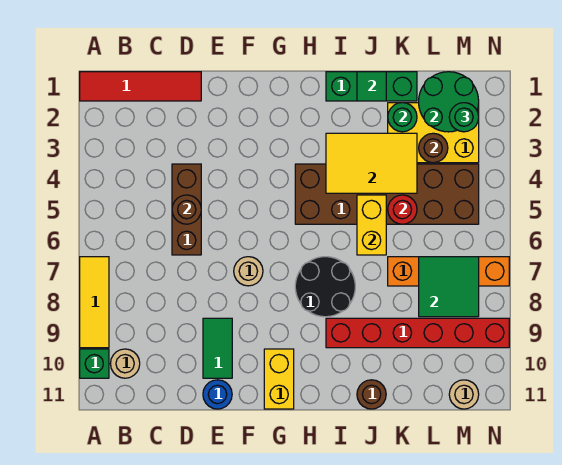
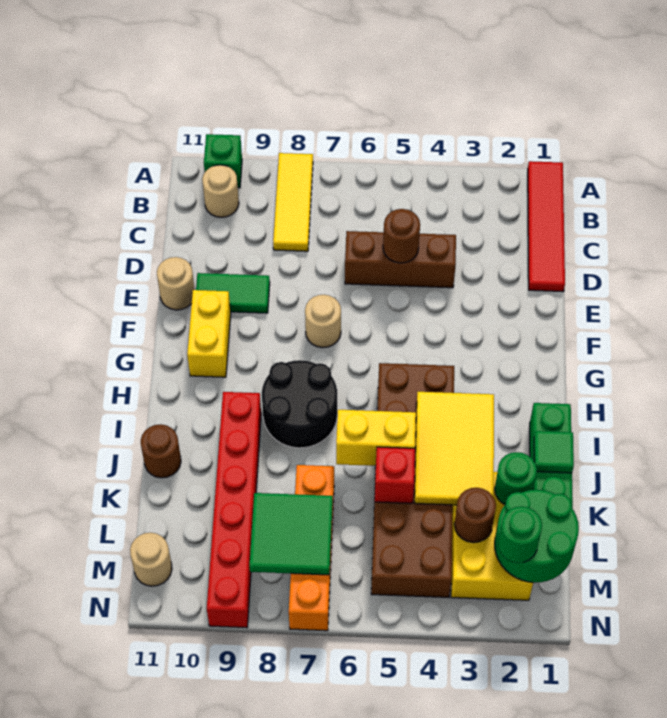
yellow 1x3 tile [80,257,109,348] -> yellow 1x3 tile turned to [273,153,313,251]
blue 1x1 round brick [203,380,232,409] -> tan 1x1 round brick [157,257,195,310]
yellow 1x2 brick [264,349,294,409] -> yellow 1x2 brick turned to [187,290,231,377]
red 1x1 round brick [388,195,417,224] -> red 1x1 brick [375,447,415,503]

